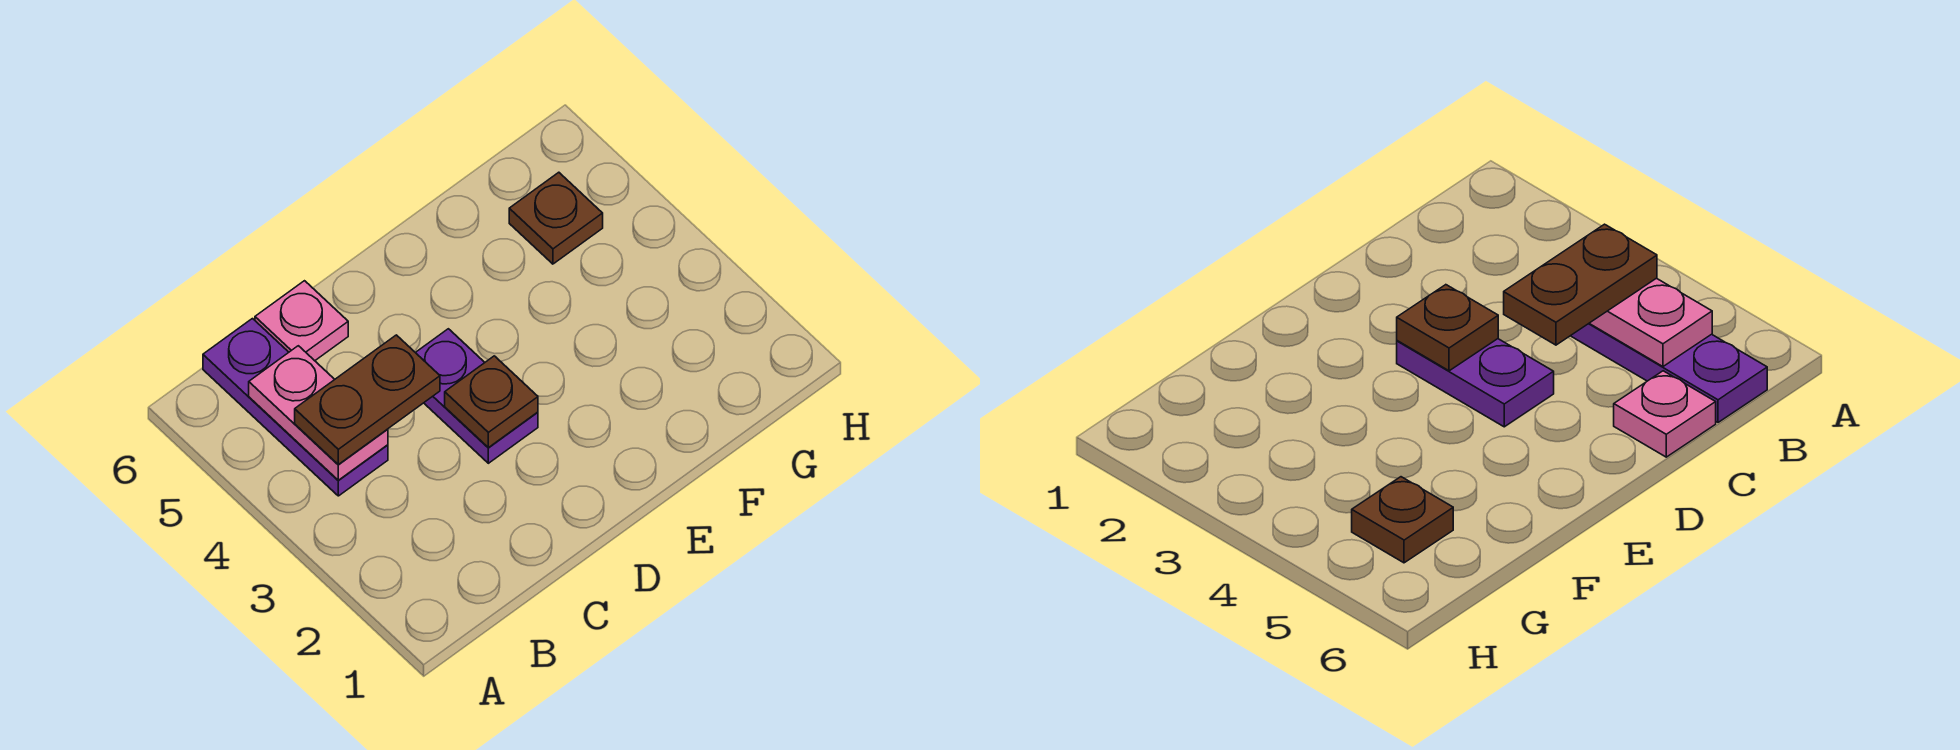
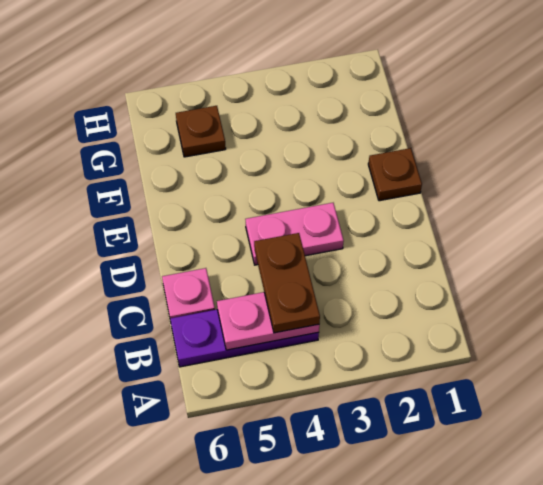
purple 1x2 plate [415,329,538,463] -> pink 1x2 plate [245,203,344,265]
brown 1x1 plate [445,356,538,448] -> brown 1x1 plate moved to [368,148,422,201]

